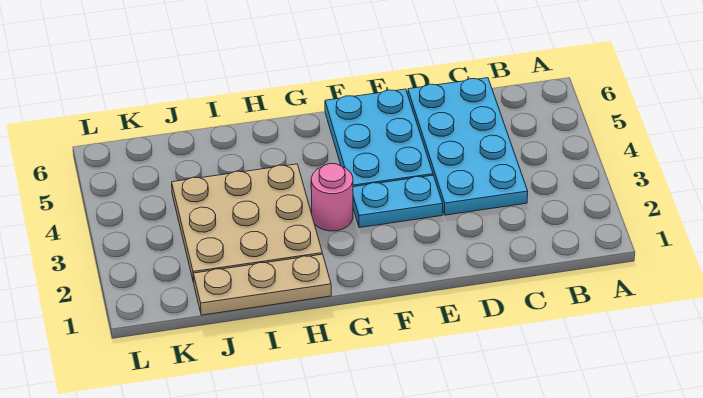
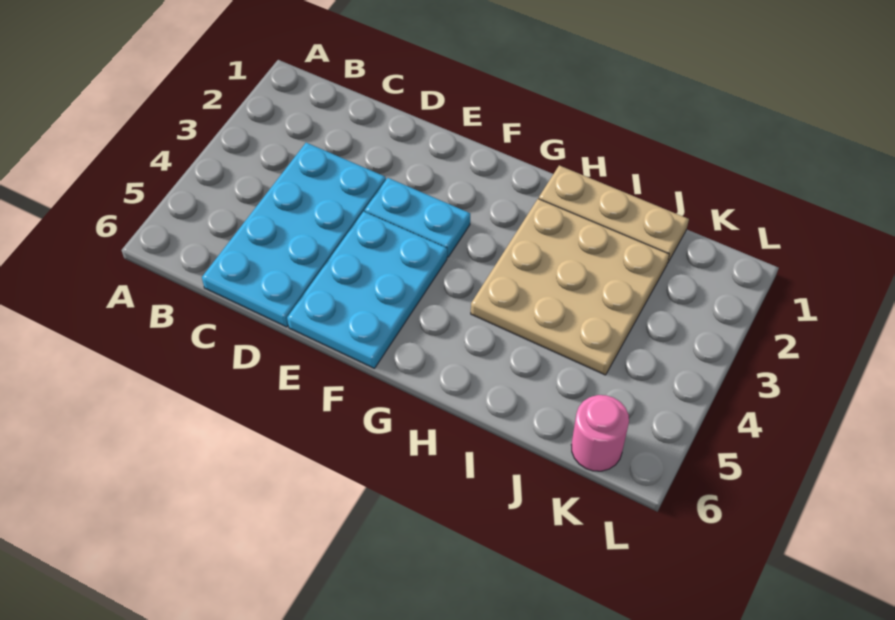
pink 1x1 round brick [311,164,353,231] -> pink 1x1 round brick moved to [571,395,629,471]

